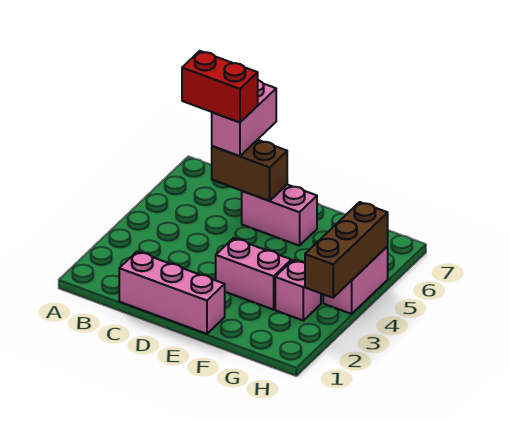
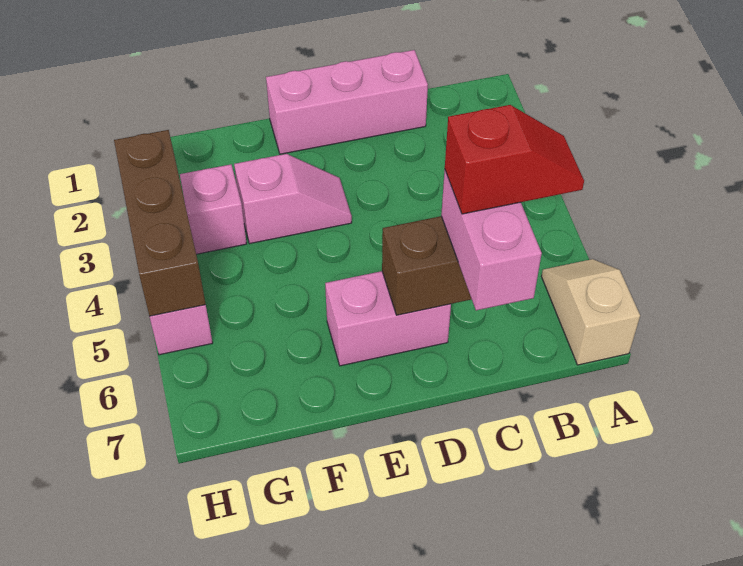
none -> tan 1x2 slope [542,259,640,365]
red 1x2 brick [182,51,258,122] -> red 1x2 slope [445,105,584,214]
pink 1x2 brick [216,238,291,310] -> pink 1x2 slope [234,154,352,244]

